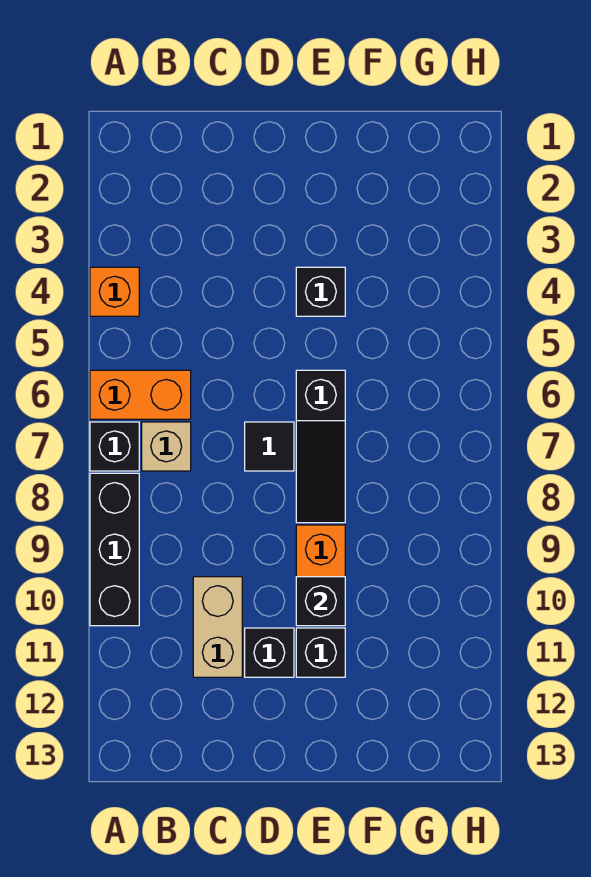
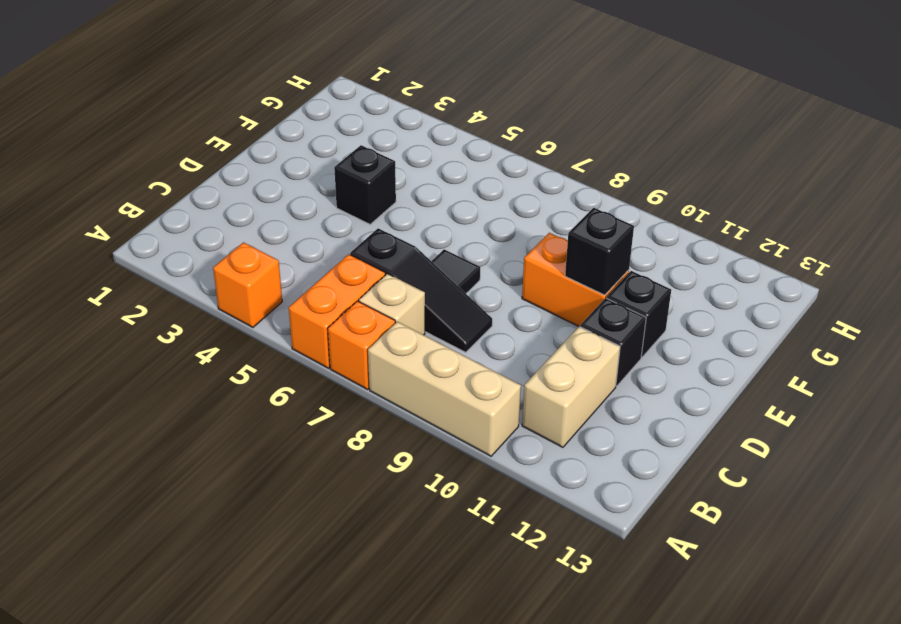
black 1x1 brick [90,422,139,471] -> orange 1x1 brick [328,301,395,389]
black 1x3 brick [90,473,139,626] -> tan 1x3 brick [368,322,521,456]
tan 1x2 brick [193,577,242,677] -> tan 1x2 brick turned to [522,327,620,447]
black 1x3 slope [296,370,345,523] -> black 1x3 slope moved to [350,228,492,352]

